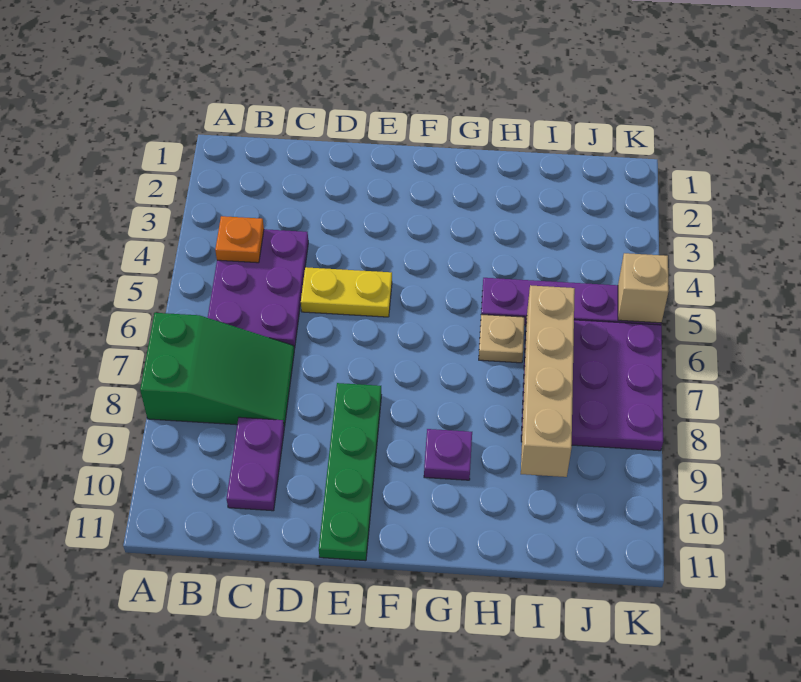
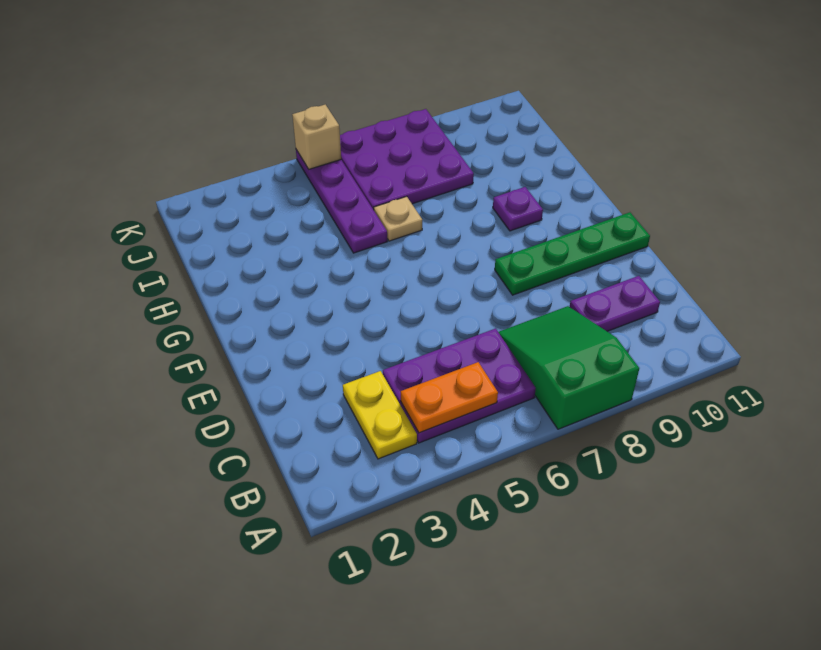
orange 1x1 plate [215,216,264,263] -> orange 1x2 plate [401,362,498,433]
yellow 1x2 plate [301,267,392,317] -> yellow 1x2 plate moved to [343,371,417,459]
tan 1x4 brick [521,285,575,477] -> none

